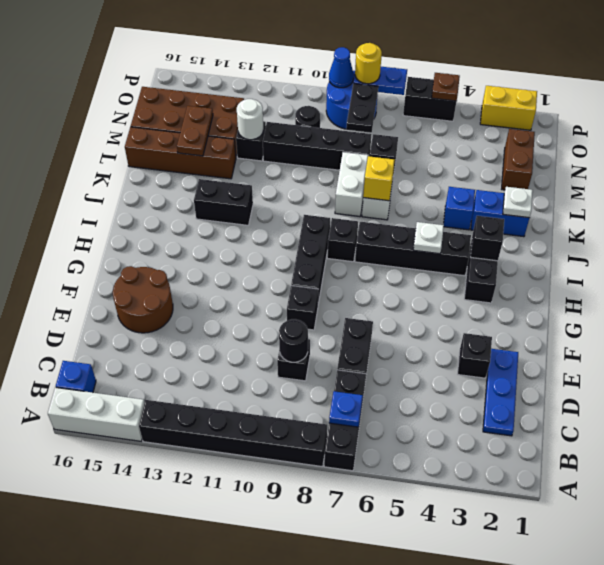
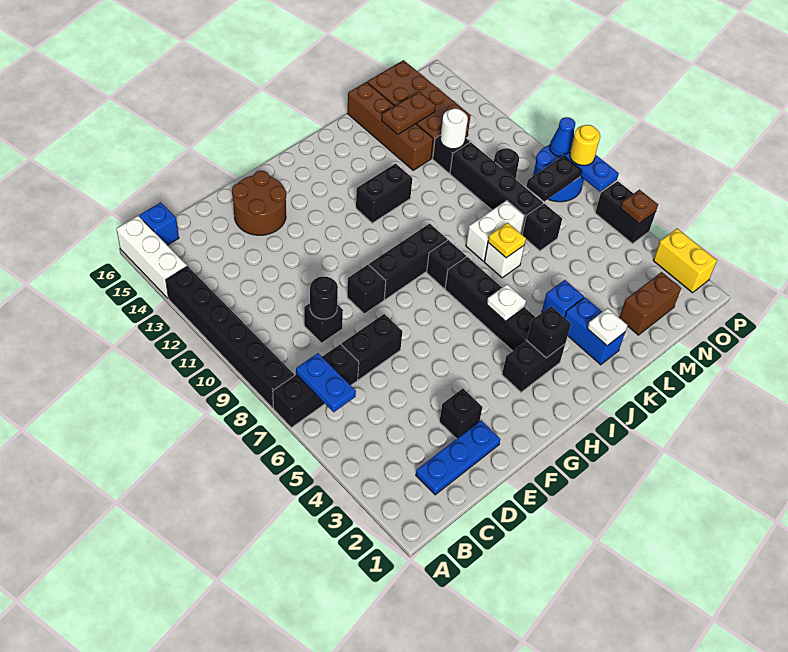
blue 1x1 plate [329,391,363,427] -> blue 1x2 plate [296,353,356,412]
black 1x2 brick [194,179,253,225] -> black 1x2 brick turned to [356,164,412,223]
yellow 1x1 brick [363,156,394,201] -> yellow 1x1 plate [488,223,526,258]

